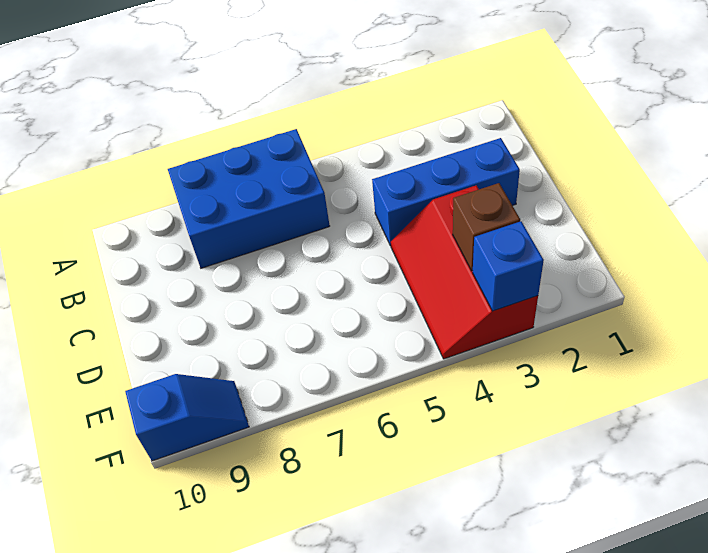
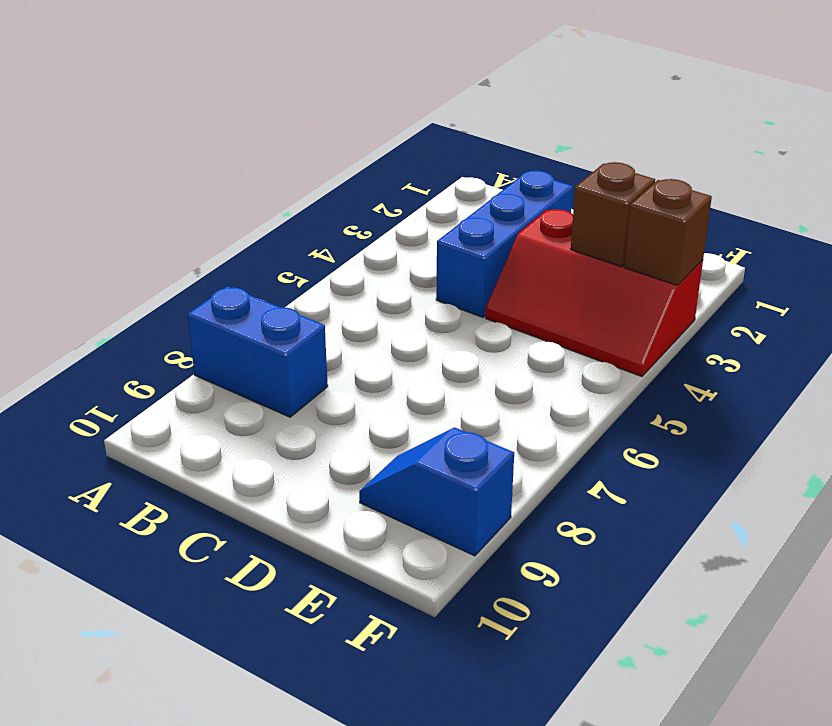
blue 2x3 brick [168,129,330,268] -> blue 1x2 brick [188,286,328,417]
blue 1x1 brick [473,221,544,311] -> brown 1x1 brick [624,179,712,285]
blue 1x2 slope [125,374,249,461] -> blue 1x2 slope turned to [359,427,514,556]

